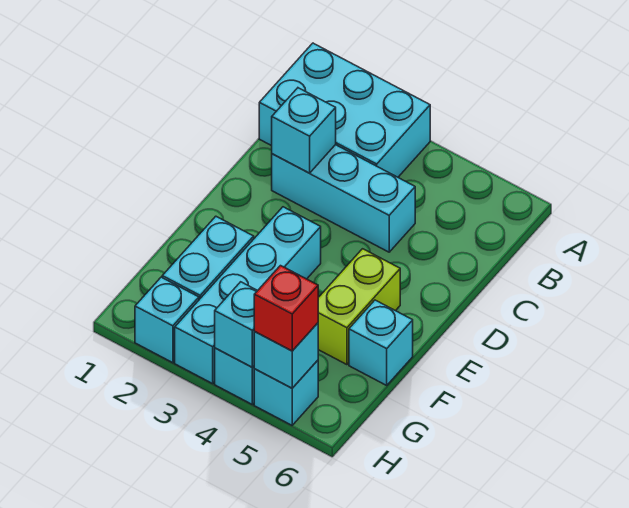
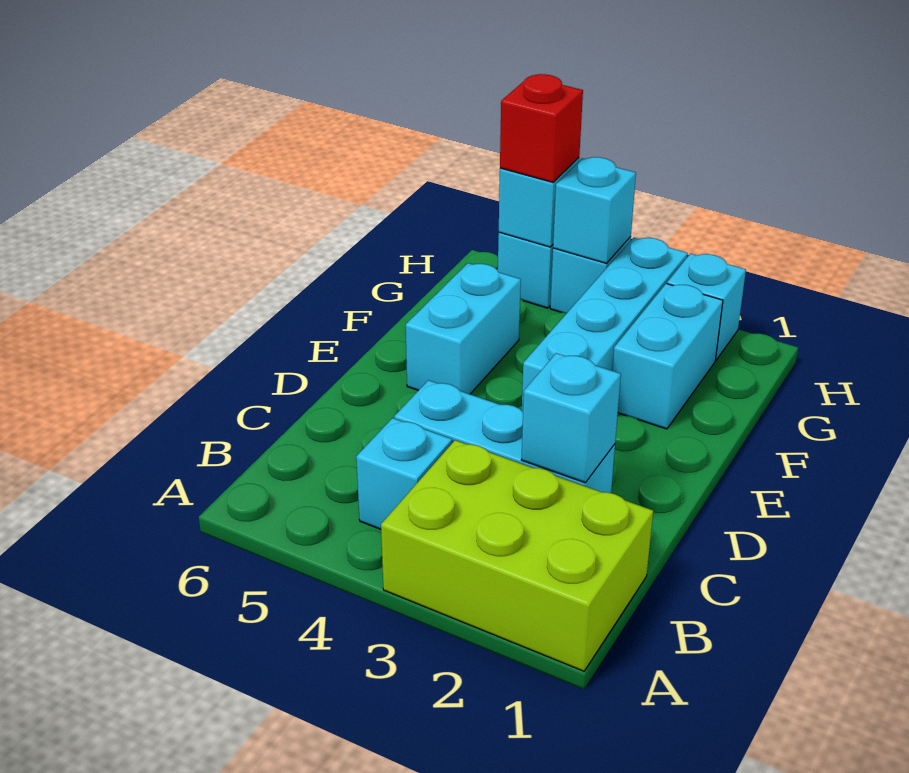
cyan 2x3 brick [259,43,430,177] -> lime 2x3 brick [381,440,653,671]
lime 1x2 brick [318,249,400,365] -> cyan 1x2 brick [406,263,521,394]
cyan 1x1 brick [349,300,413,385] -> cyan 1x1 brick moved to [356,418,452,529]

